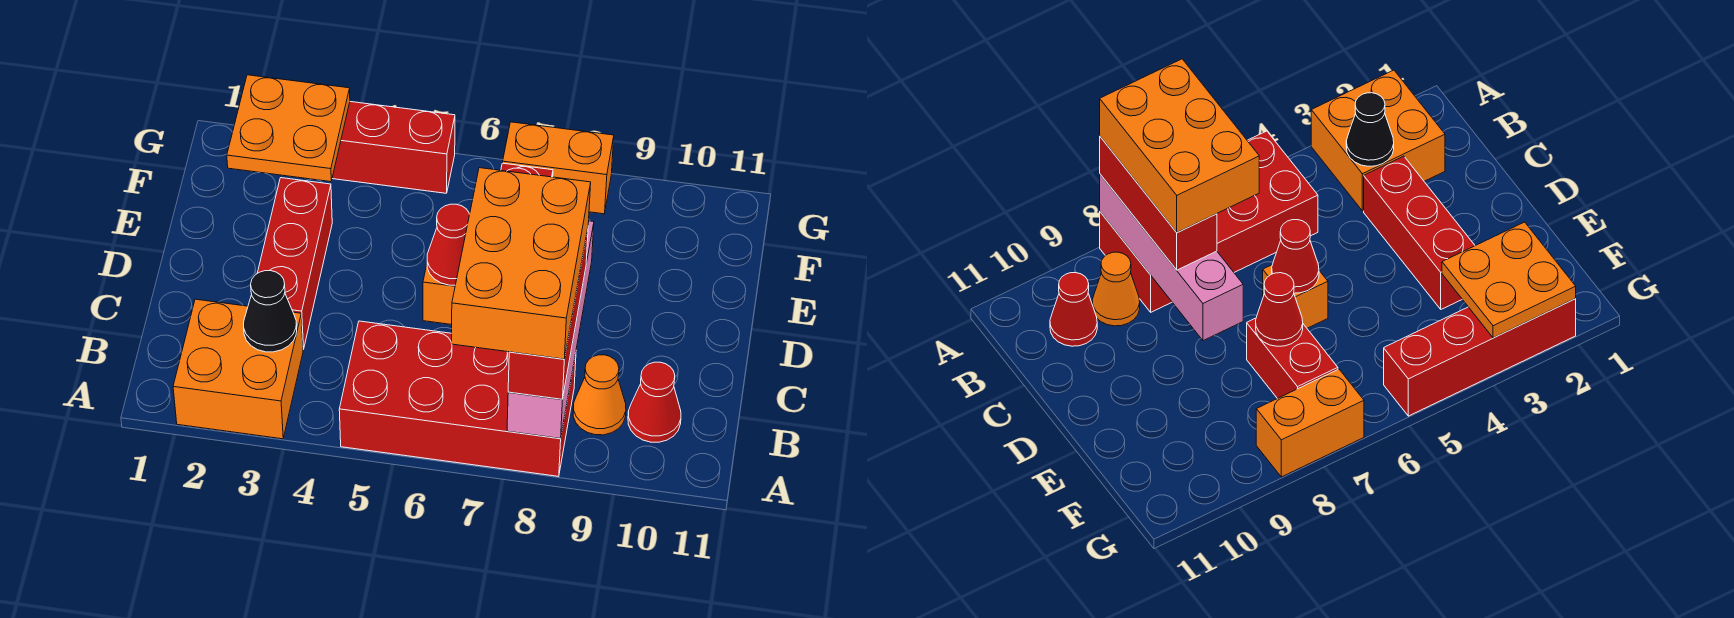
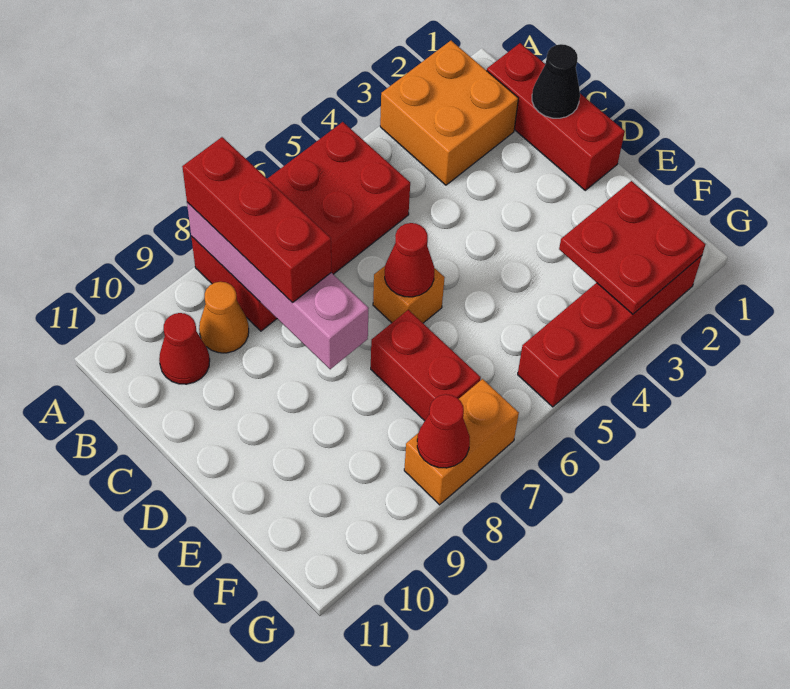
orange 2x3 brick [452,168,591,359] -> none
black 1x1 cone [244,271,297,352] -> black 1x1 cone moved to [532,44,580,118]
red 1x3 brick [258,178,332,349] -> red 1x3 brick moved to [487,43,625,190]
red 1x1 cone [1256,273,1303,346] -> red 1x1 cone moved to [417,394,470,468]
orange 2x2 plate [227,75,350,182] -> red 2x2 plate [559,181,705,314]

